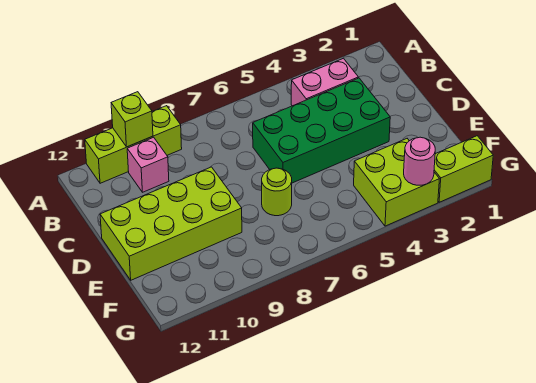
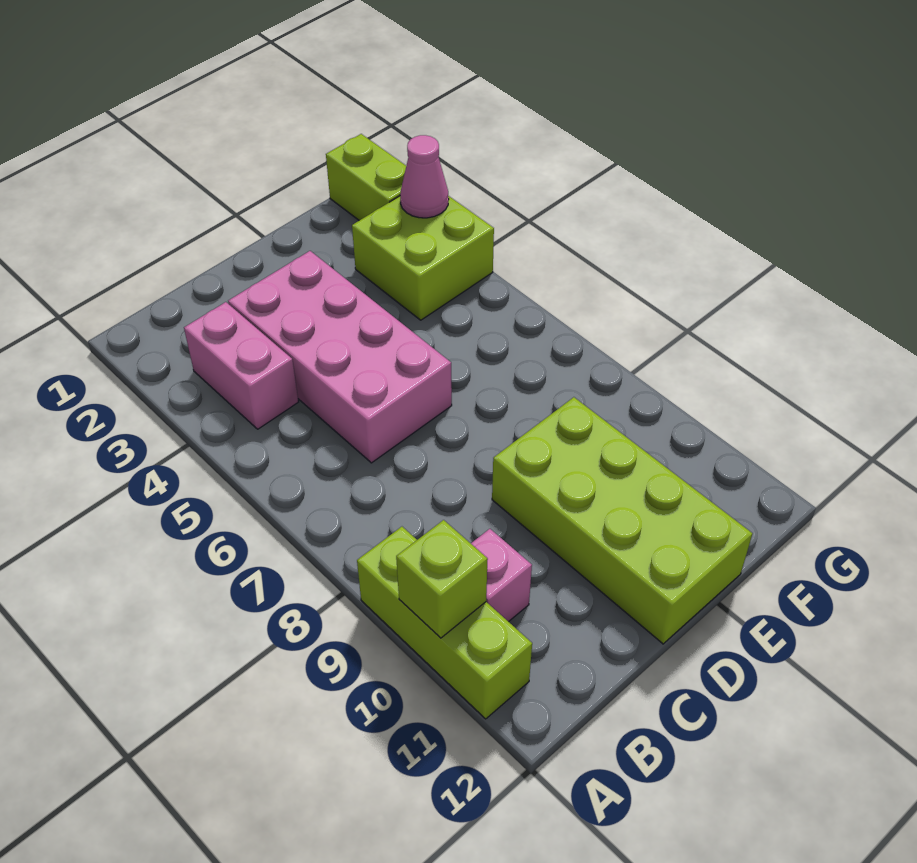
green 2x4 brick [253,78,390,183] -> pink 2x4 brick [228,251,452,463]
lime 1x1 round brick [262,168,292,216] -> none
pink 1x1 round brick [404,137,435,185] -> pink 1x1 cone [400,135,449,218]

